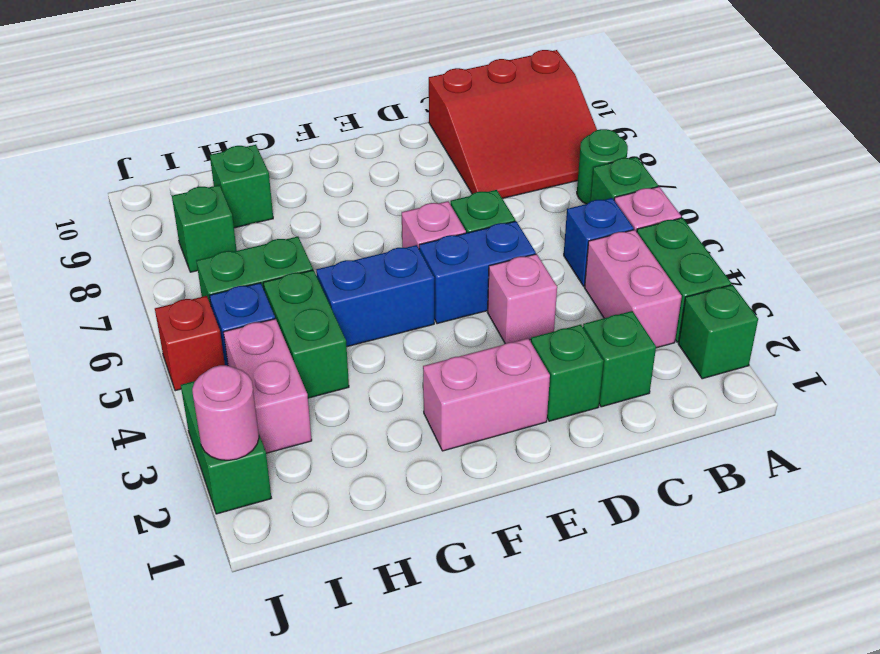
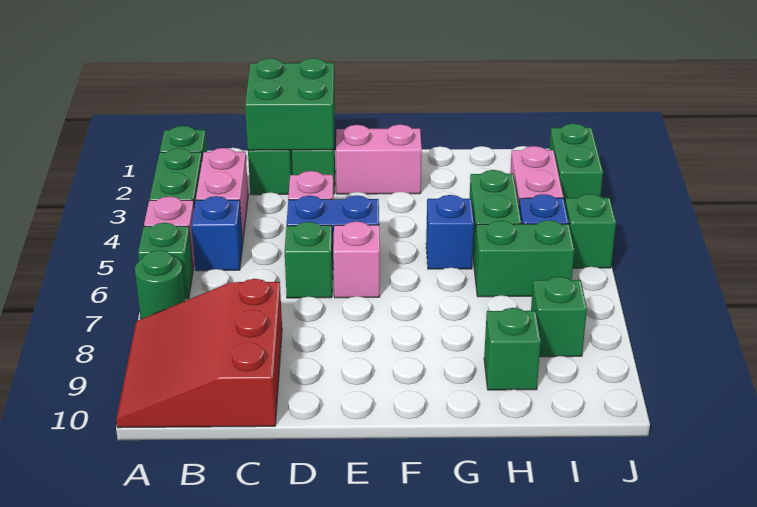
red 3x3 slope [429,50,597,199] -> red 3x3 slope turned to [116,279,282,428]
none -> green 2x2 brick [245,58,335,150]
blue 1x2 brick [316,245,434,347] -> blue 1x1 brick [426,195,474,269]
pink 1x1 round brick [192,365,259,460] -> none
red 1x1 brick [155,296,225,391] -> green 1x1 brick [565,194,616,268]

